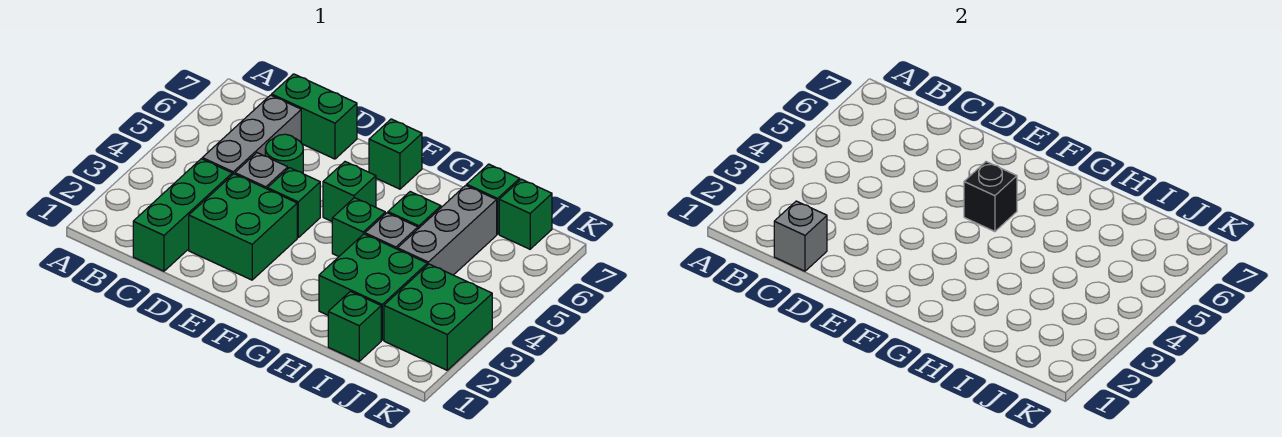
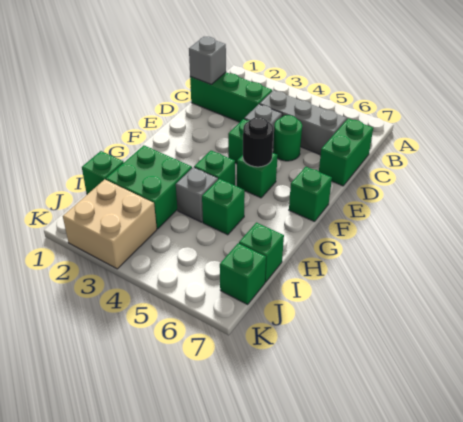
green 2x2 brick [189,174,297,280] -> none
black 1x1 brick [964,162,1017,232] -> black 1x1 round brick [243,117,273,167]
grey 1x3 brick [397,185,497,275] -> none
green 2x2 brick [384,264,492,370] -> tan 2x2 brick [63,180,157,269]

